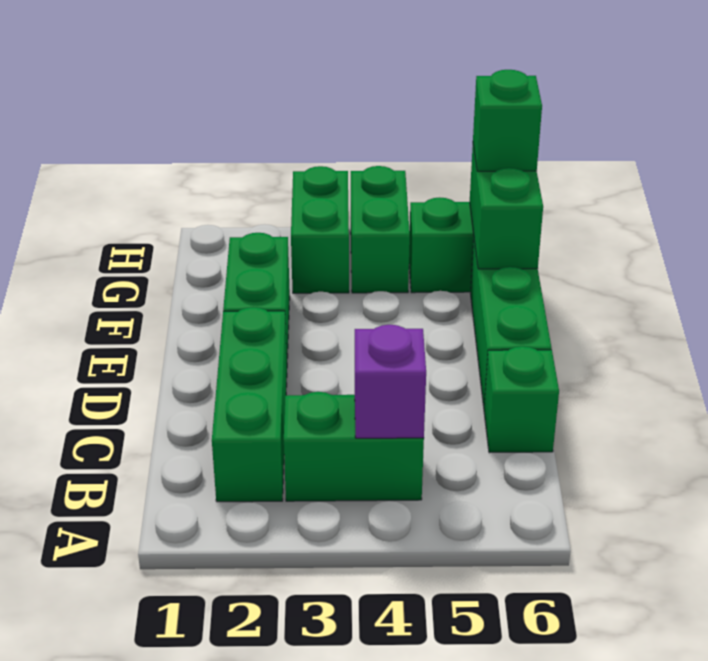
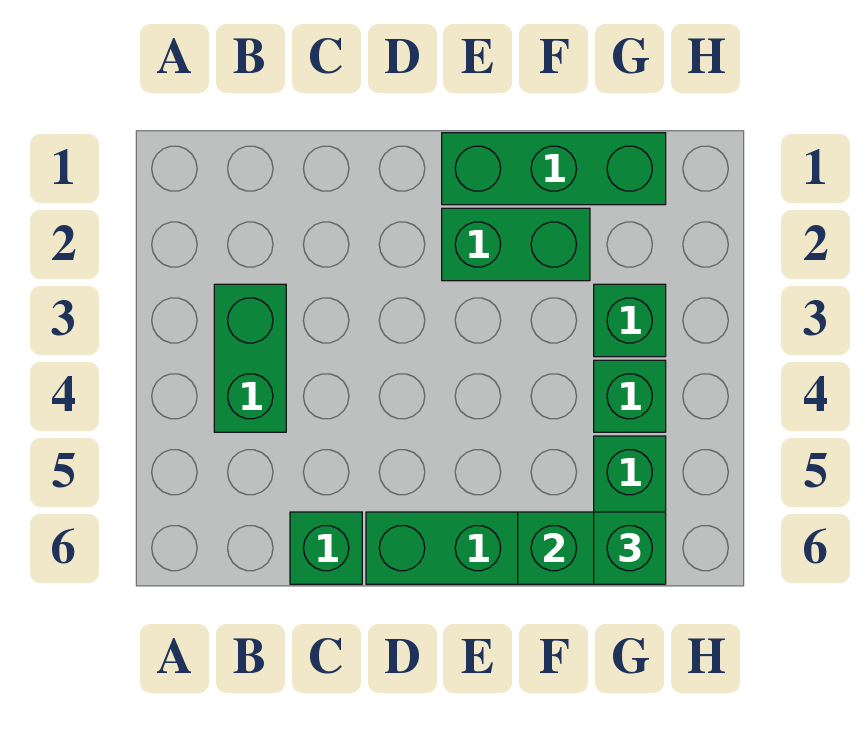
green 1x3 brick [212,307,287,502] -> green 1x3 brick moved to [442,133,666,205]
purple 1x1 brick [355,325,426,438] -> none
green 1x2 brick [291,166,349,293] -> green 1x1 brick [594,284,666,357]
green 1x2 brick [351,166,410,293] -> green 1x1 brick [594,360,666,432]

